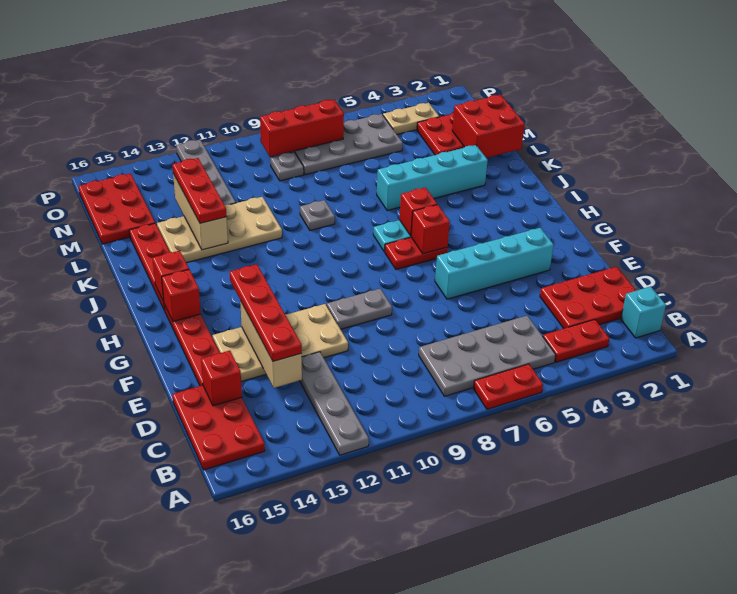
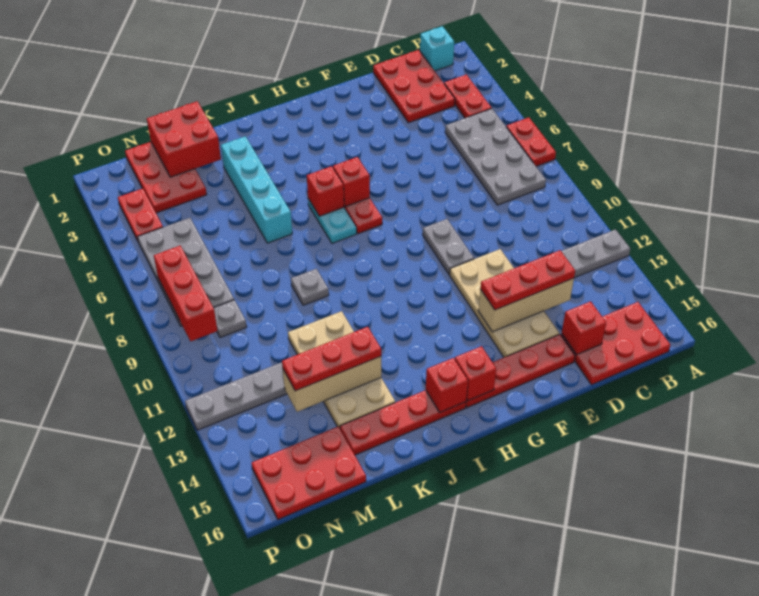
red 1x4 plate [229,264,302,361] -> red 1x3 plate [480,250,575,310]
cyan 1x4 brick [435,228,554,299] -> none
tan 1x2 plate [383,103,439,134] -> red 1x2 plate [118,188,163,241]

